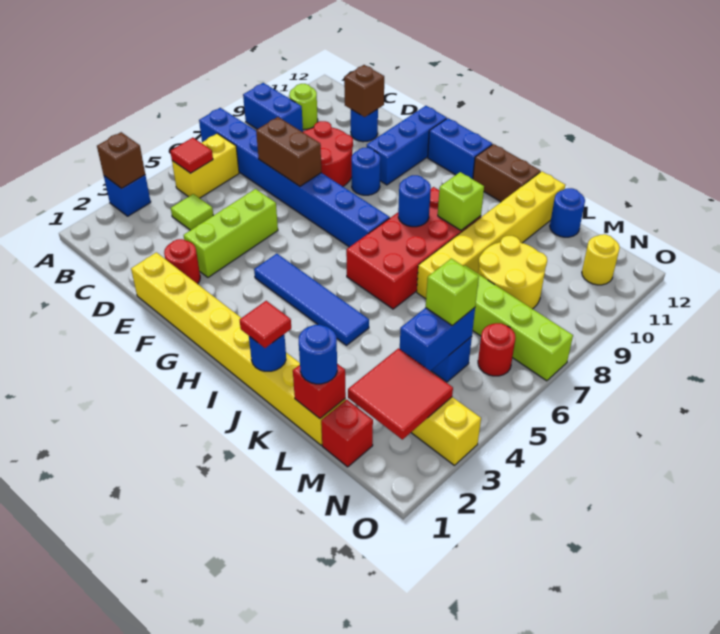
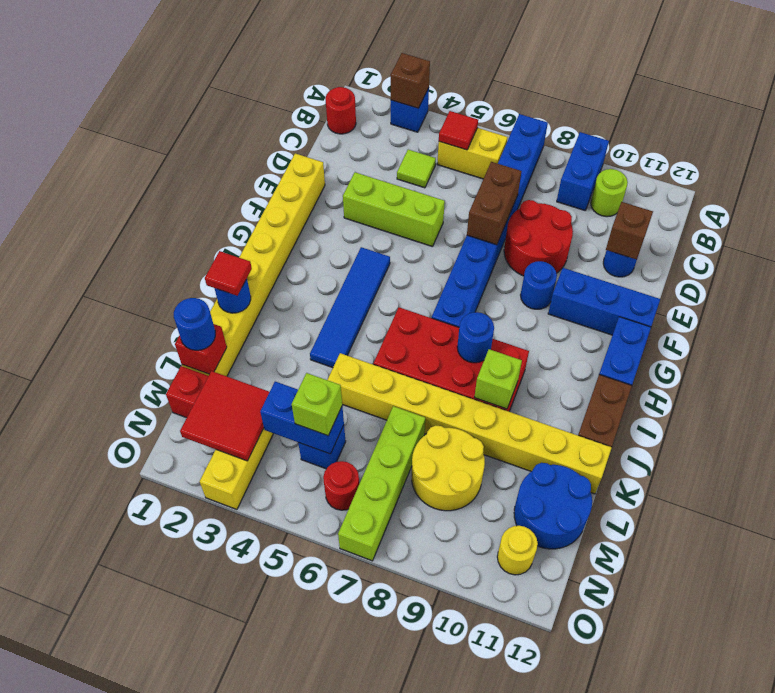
red 1x1 round brick [164,239,200,284] -> red 1x1 round brick moved to [325,87,356,134]
yellow 1x6 brick [417,171,565,299] -> yellow 1x8 brick [328,353,612,494]
blue 1x1 round brick [550,188,585,237] -> blue 2x2 round brick [514,463,592,549]

